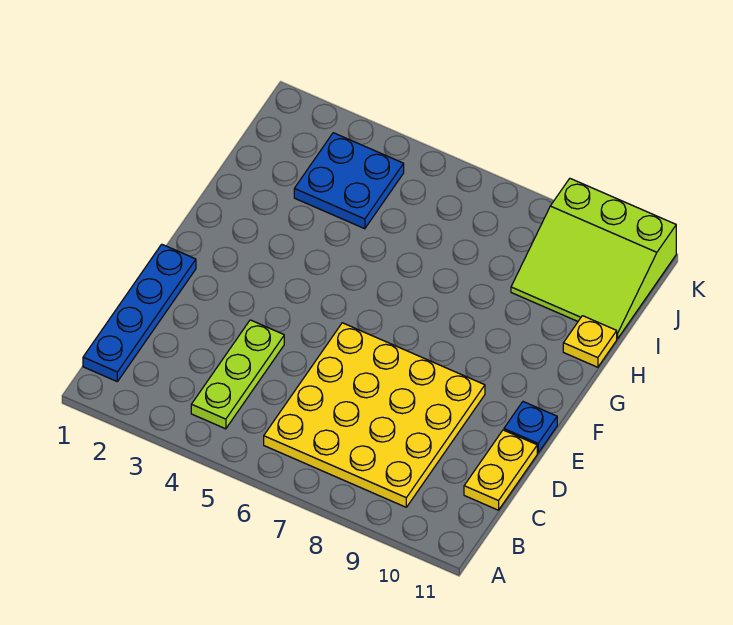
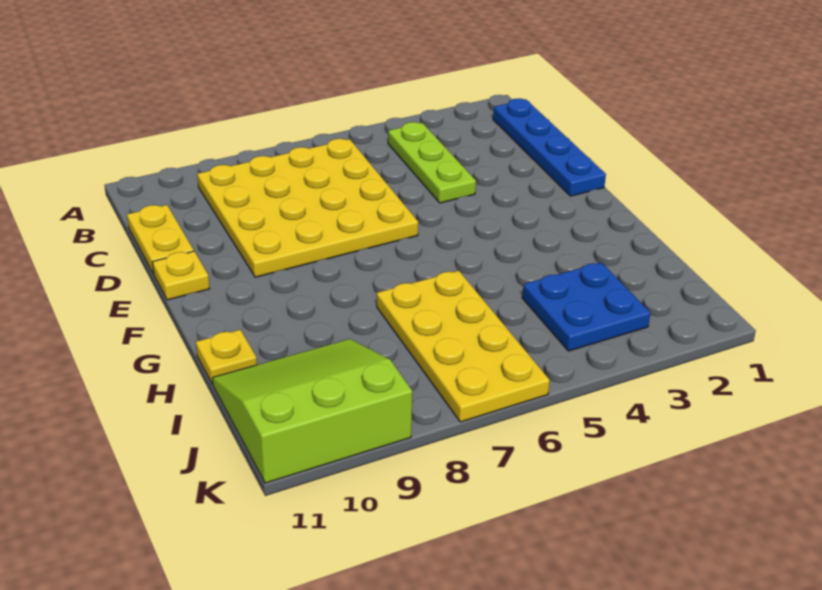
blue 1x1 plate [504,402,557,453] -> yellow 1x1 plate [153,251,210,300]
none -> yellow 2x4 plate [377,271,550,422]

